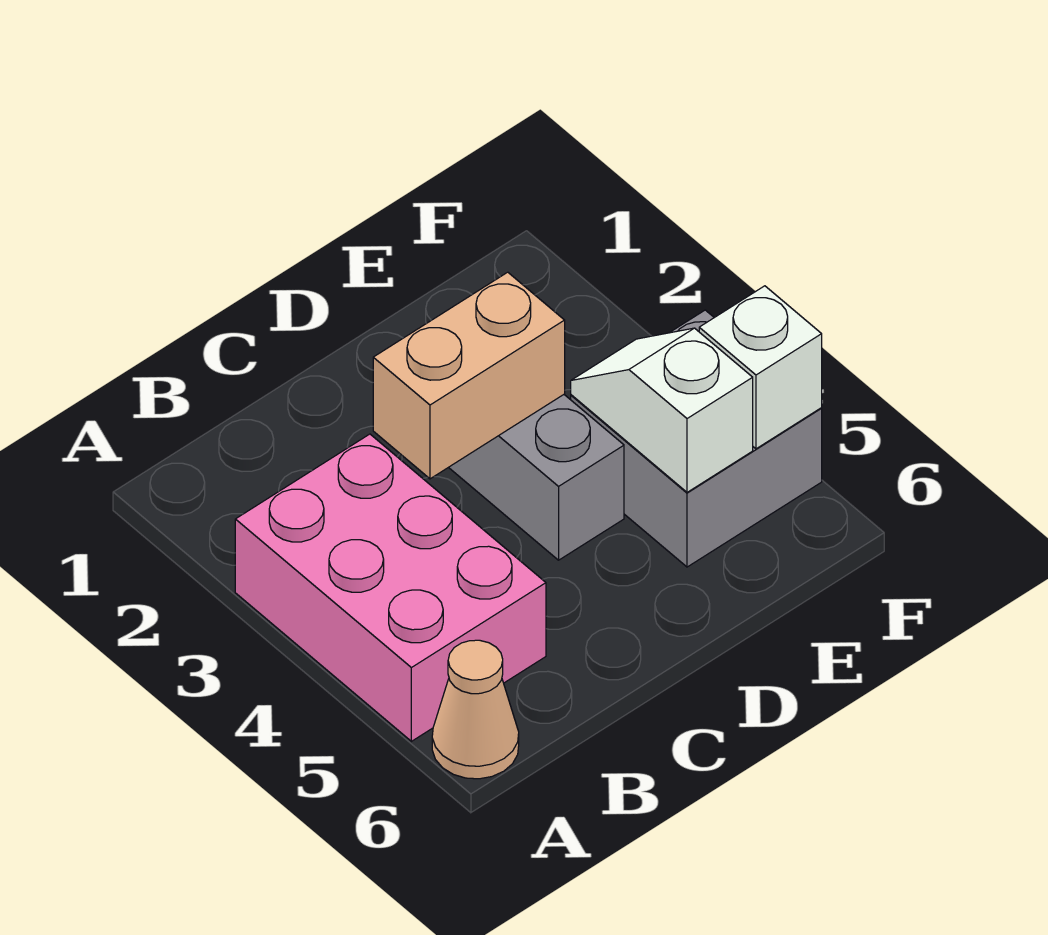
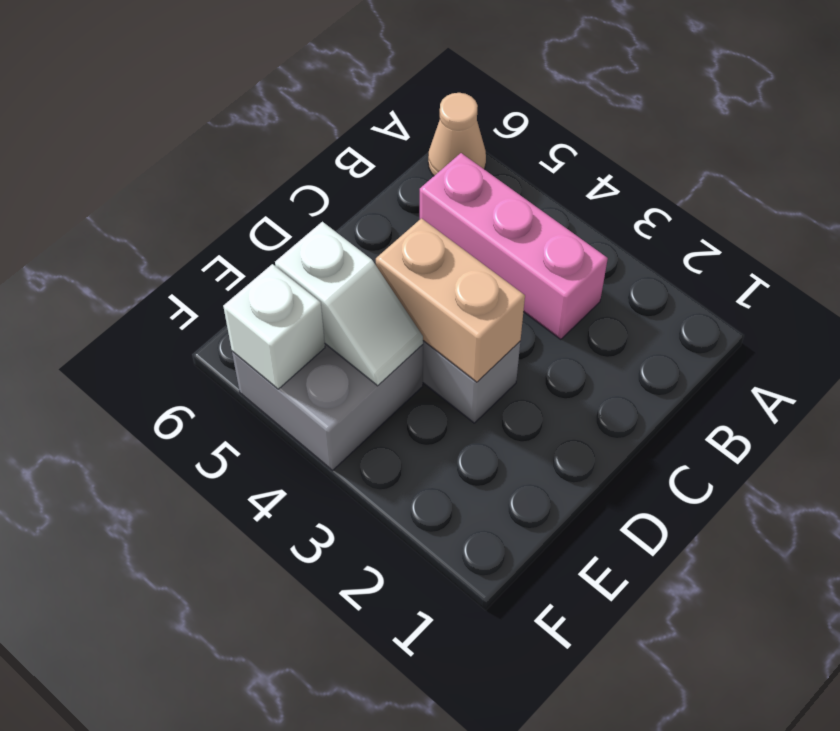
pink 2x3 brick [235,434,546,741] -> pink 1x3 brick [420,153,608,340]
tan 1x2 brick [373,272,565,479] -> tan 1x2 brick turned to [376,218,525,382]

